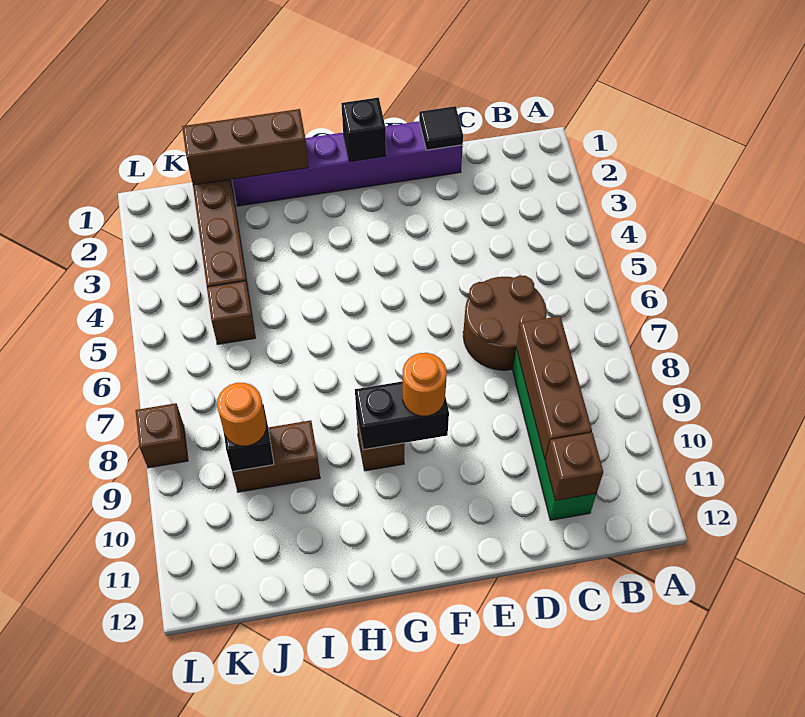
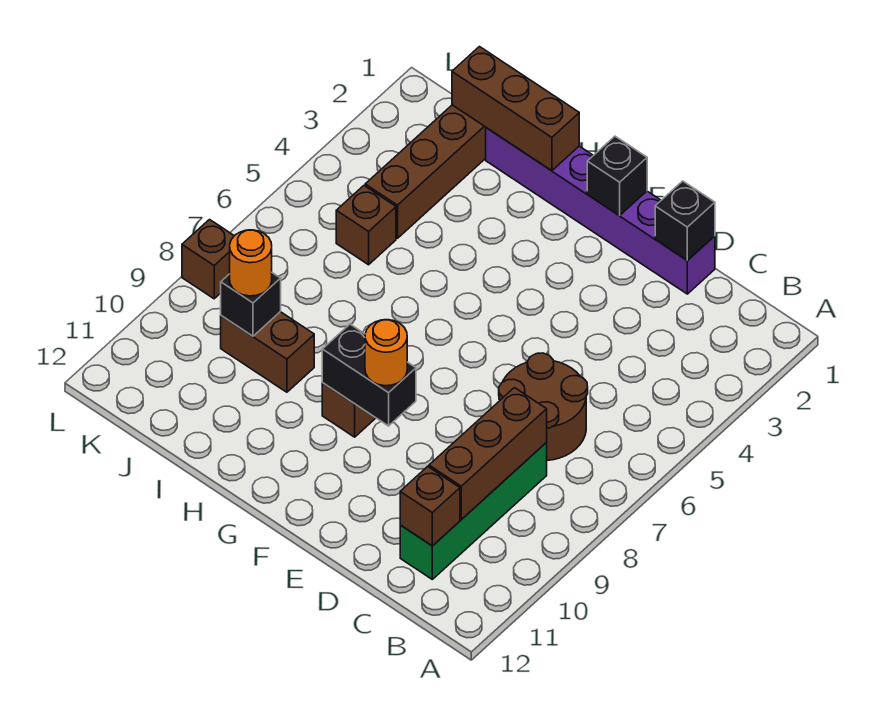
black 1x1 tile [419,106,463,150] -> black 1x1 brick [655,181,715,261]

